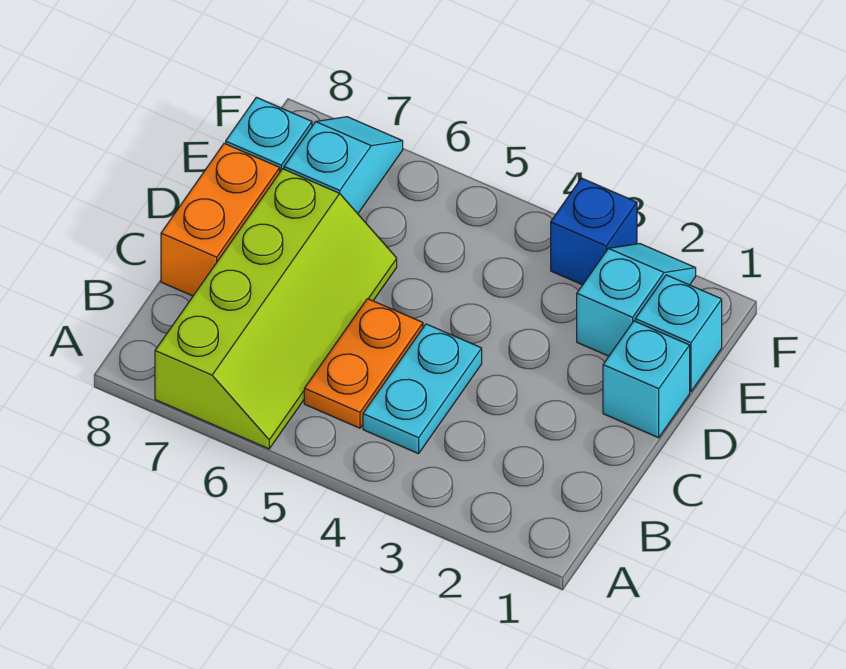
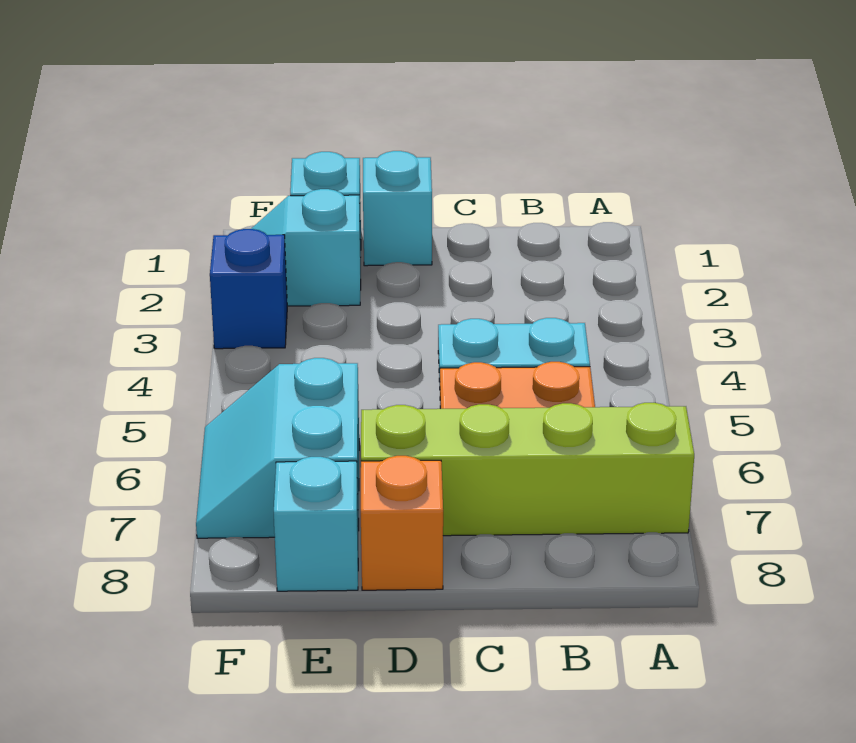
orange 1x2 brick [161,144,280,296] -> orange 1x1 brick [361,456,443,590]
cyan 1x2 slope [284,117,403,214] -> cyan 2x2 slope [196,358,359,538]

